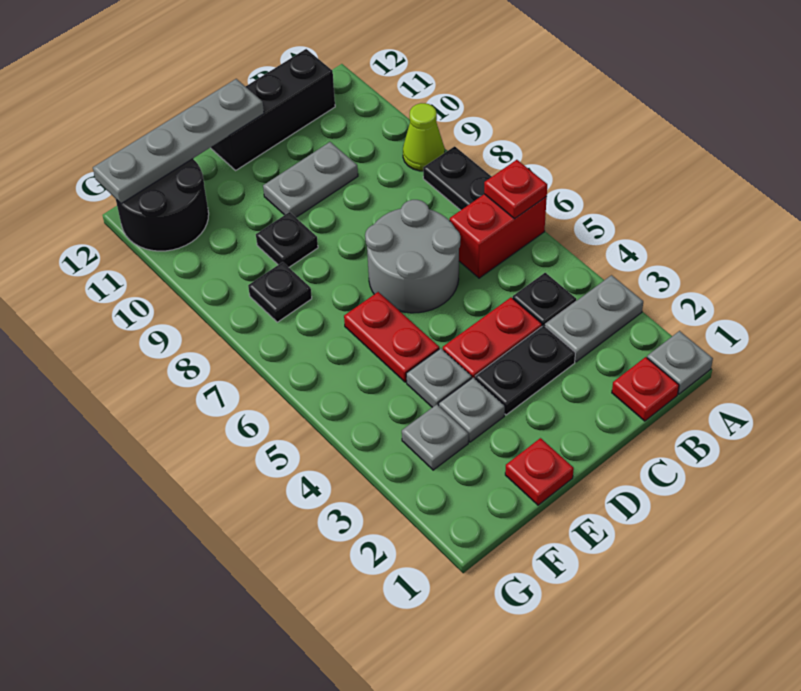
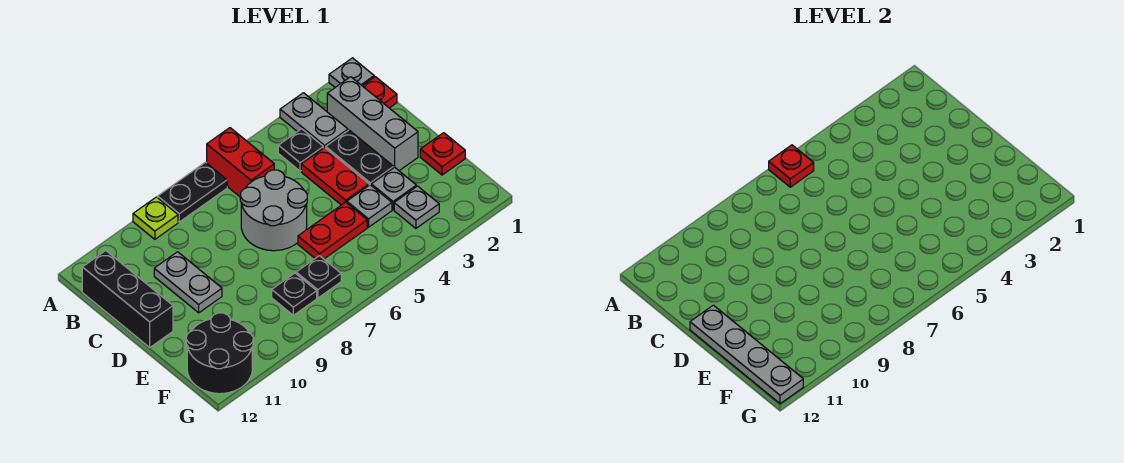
lime 1x1 cone [403,103,445,171] -> lime 1x1 plate [133,197,178,239]
none -> grey 1x3 brick [327,77,418,171]
black 1x1 plate [256,212,318,267] -> black 1x1 plate moved to [296,256,341,298]

